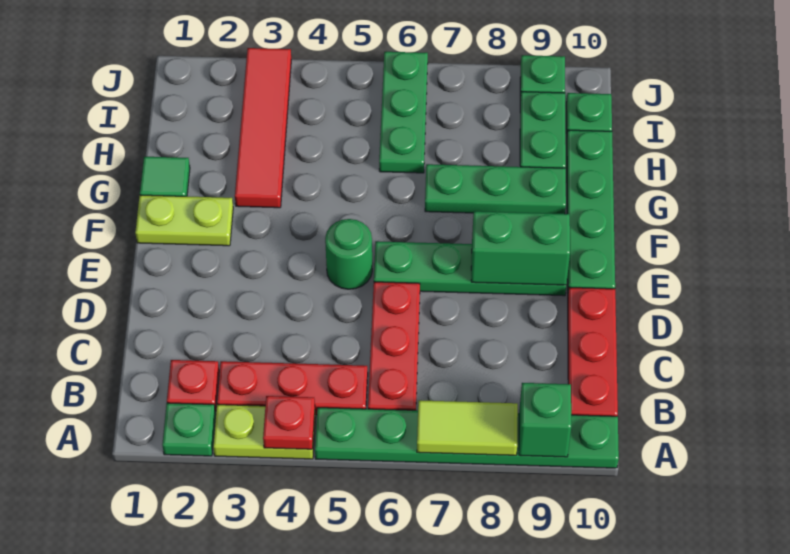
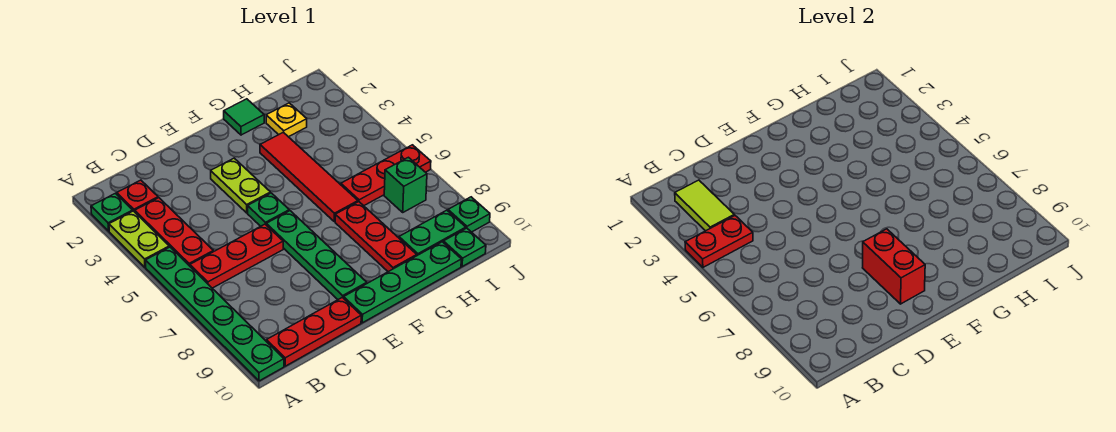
red 1x1 plate [263,396,315,449] -> red 1x2 plate [685,216,753,267]
lime 1x2 tile [417,400,518,455] -> lime 1x2 tile moved to [675,180,734,231]
green 1x1 brick [519,383,571,457] -> green 1x1 brick moved to [384,157,427,212]
green 1x1 round brick [325,219,372,289] -> green 1x1 plate [248,193,289,226]
green 1x2 brick [471,211,570,285] -> red 1x2 brick [863,229,925,304]
lime 1x2 plate [135,195,233,246] -> lime 1x2 plate moved to [211,158,270,213]
red 1x4 tile [235,48,291,208] -> red 1x4 tile turned to [260,132,358,222]
green 1x3 plate [425,164,566,214] -> red 1x3 plate [335,202,417,272]
none -> yellow 1x1 plate [266,103,307,137]
green 1x3 plate [379,52,428,173] -> red 1x3 plate [341,145,431,206]

